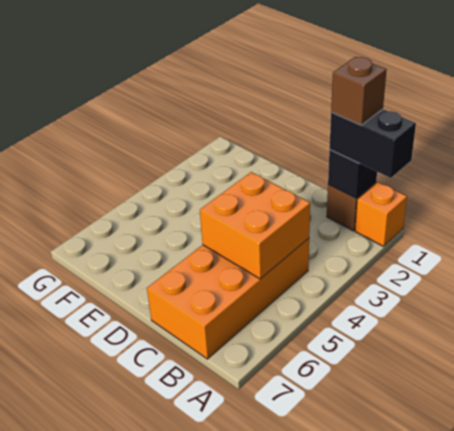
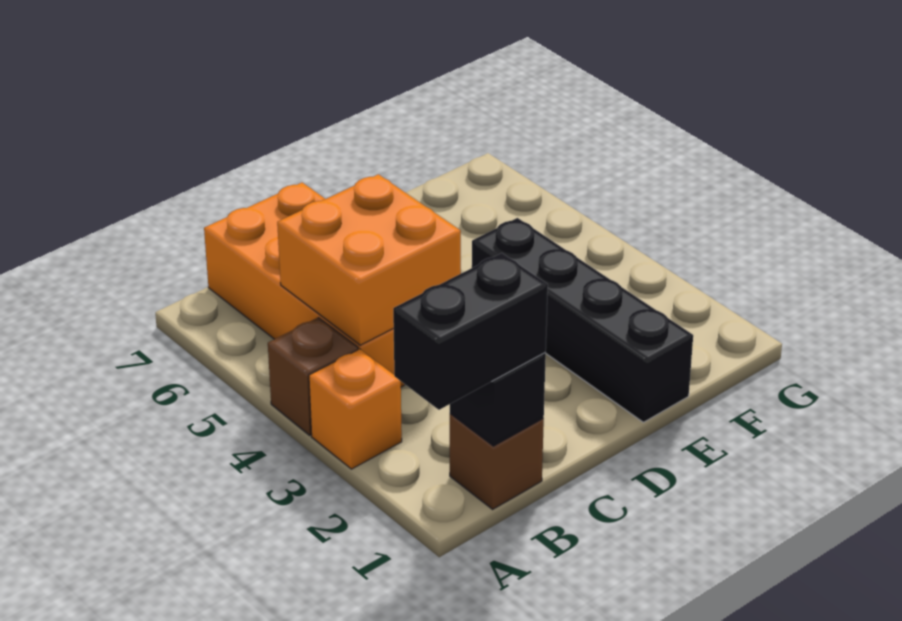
orange 1x1 brick [355,182,407,246] -> orange 1x1 brick moved to [309,349,402,469]
brown 1x1 brick [331,57,387,125] -> brown 1x1 brick moved to [268,318,358,435]
none -> black 1x4 brick [472,218,693,422]

